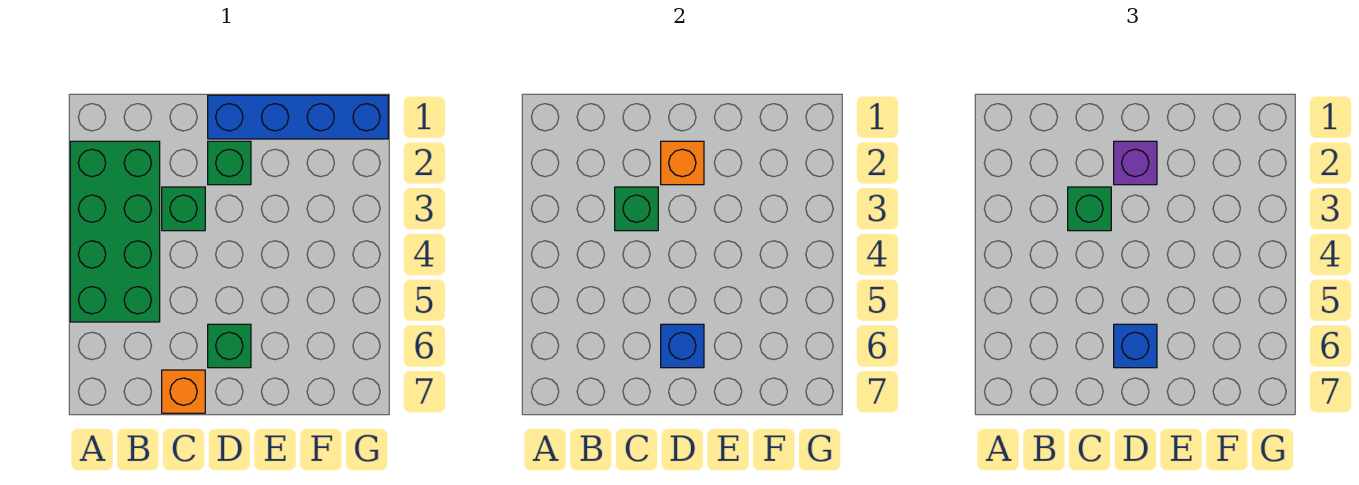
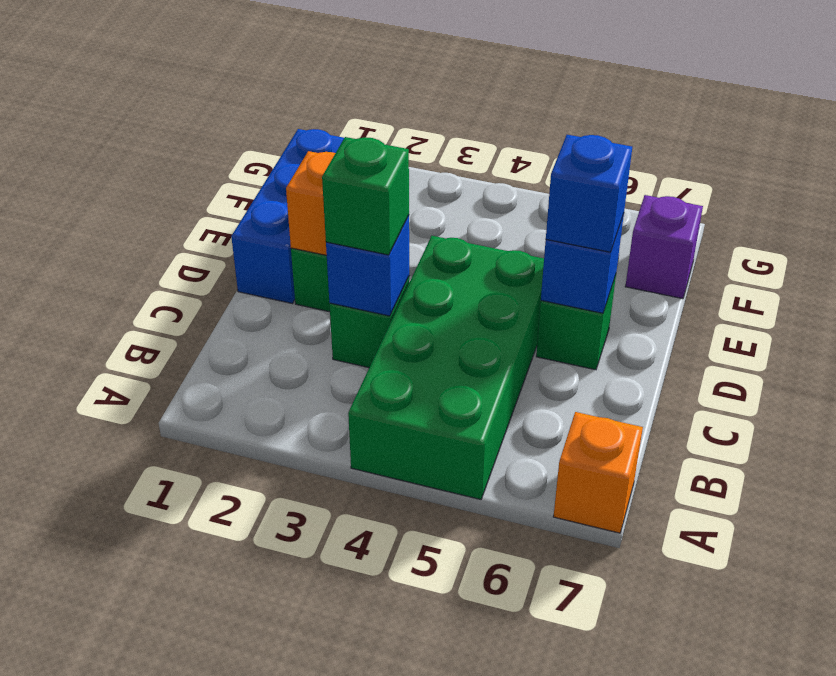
green 2x4 brick [70,141,160,322] -> green 2x4 brick turned to [348,236,544,499]
green 1x1 brick [615,187,658,231] -> blue 1x1 brick [326,216,409,316]
orange 1x1 brick [162,370,205,413] -> orange 1x1 brick moved to [554,412,643,533]
blue 1x4 brick [208,95,388,139] -> blue 1x3 brick [231,129,344,304]
purple 1x1 brick [1114,141,1157,185] -> purple 1x1 brick moved to [625,195,703,299]

